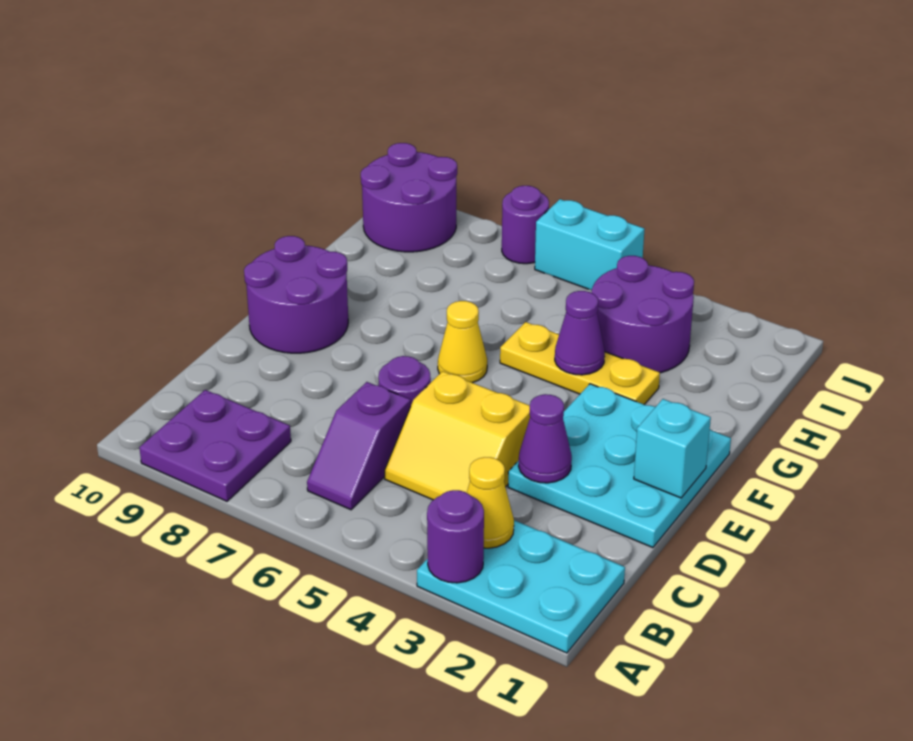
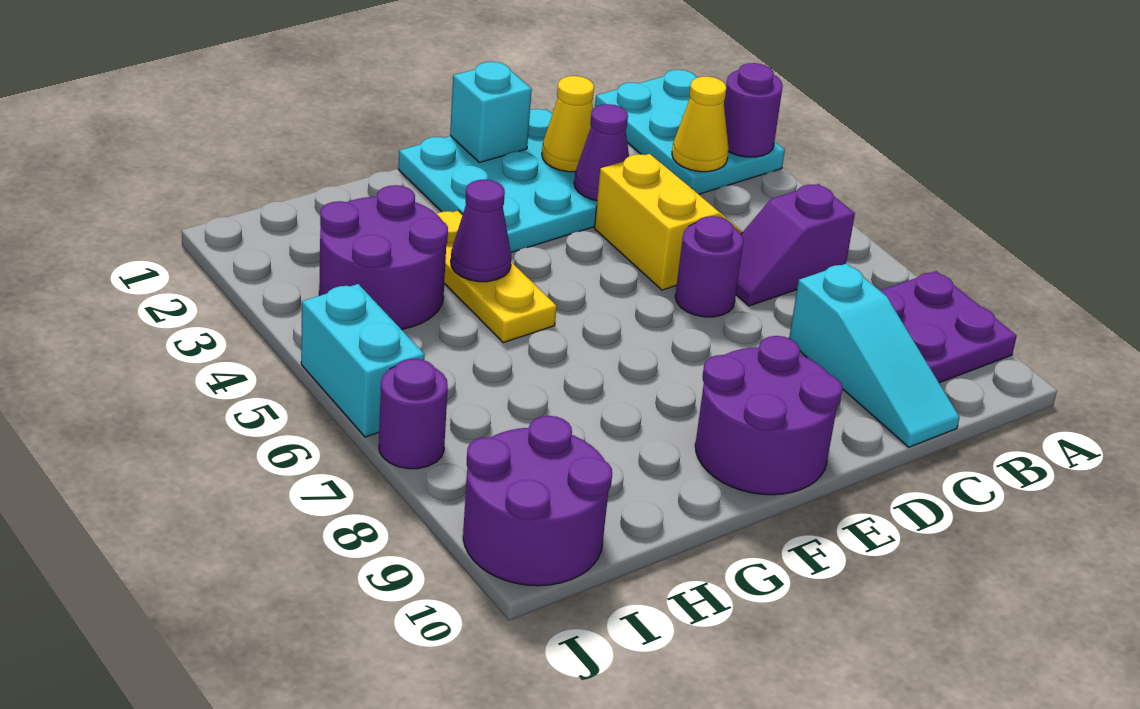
purple 1x2 slope [307,382,411,510] -> purple 1x2 slope turned to [736,184,855,306]
none -> cyan 1x3 slope [789,263,960,447]
yellow 1x1 cone [438,301,487,383] -> yellow 1x1 cone moved to [542,76,594,172]

